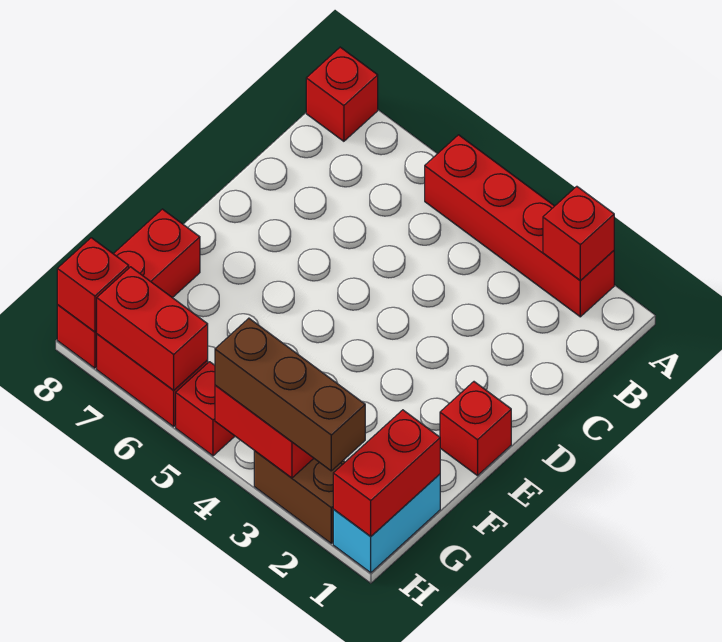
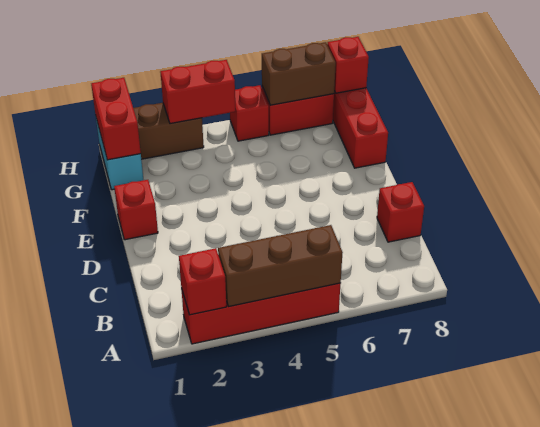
red 1x1 brick [306,47,378,141] -> red 1x1 brick moved to [377,182,424,242]
brown 1x3 brick [215,318,365,471] -> brown 1x3 brick moved to [218,225,343,306]
red 1x2 brick [97,267,208,390] -> brown 1x2 brick [262,42,336,105]

